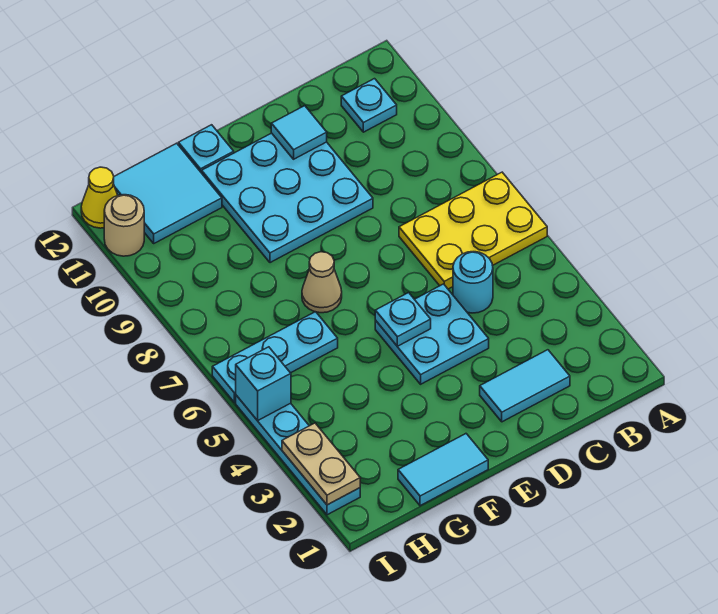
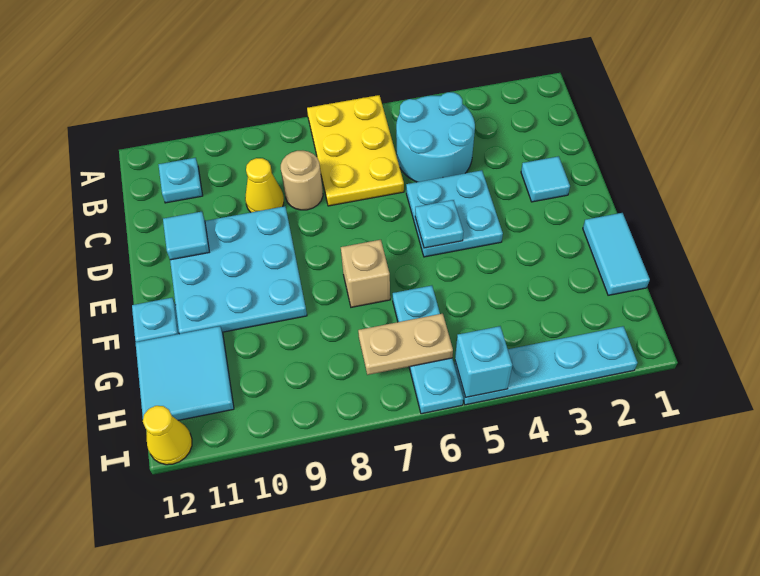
cyan 1x2 tile [480,350,570,422] -> cyan 1x1 tile [521,156,570,202]
cyan 1x1 round brick [453,252,493,313] -> cyan 2x2 round brick [396,92,475,182]
none -> yellow 1x1 cone [245,158,284,212]
tan 1x1 cone [302,252,342,313] -> tan 1x1 brick [341,240,390,307]
tan 1x2 plate [282,423,360,505] -> tan 1x2 plate moved to [358,314,453,375]
tan 1x1 round brick [104,195,144,256] -> tan 1x1 round brick moved to [281,151,323,210]

